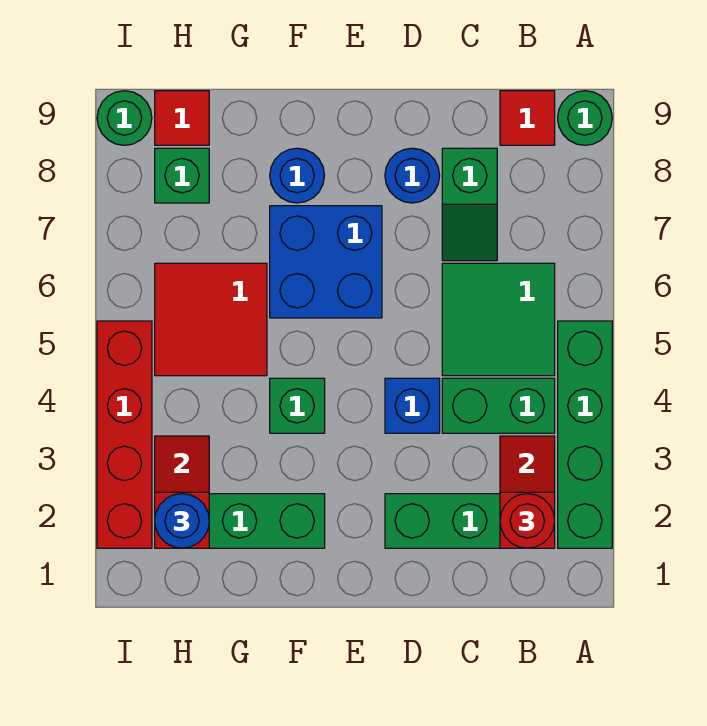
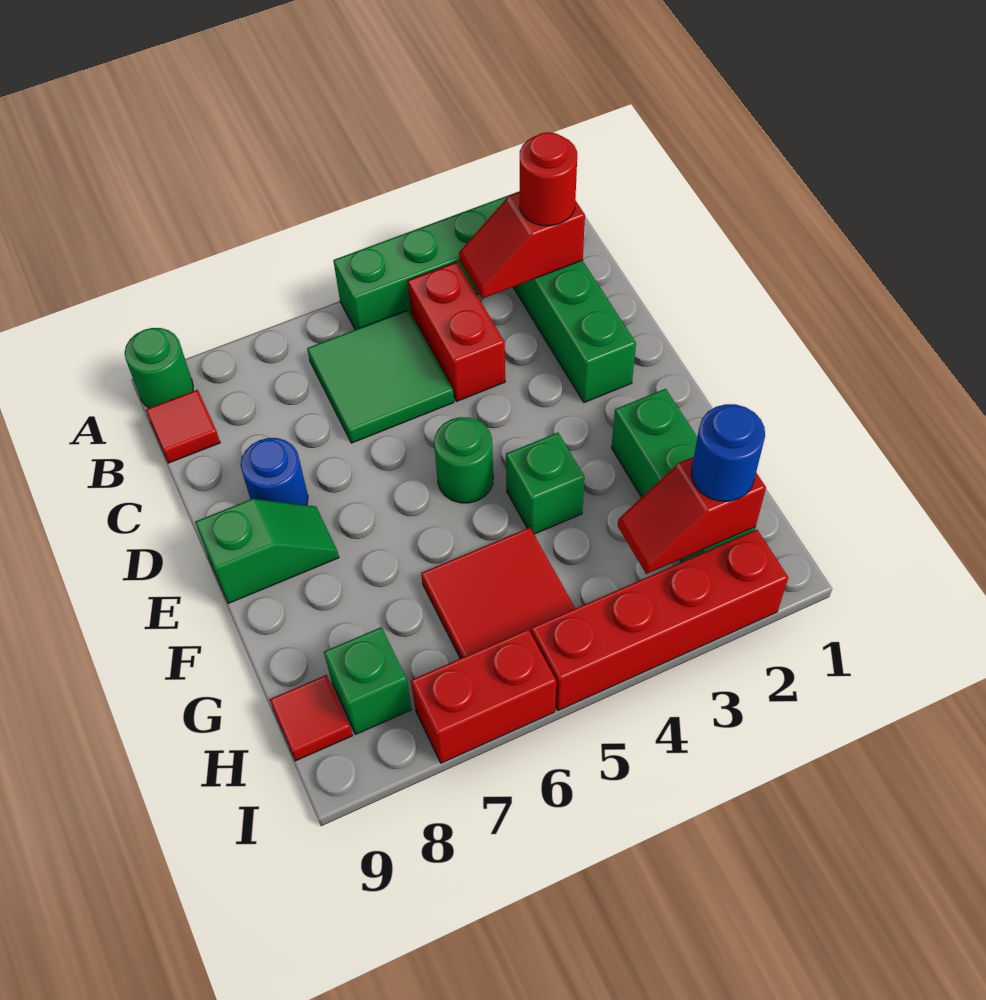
green 1x2 brick [442,378,555,433] -> red 1x2 brick [408,262,505,401]
green 1x2 slope [442,148,497,261] -> green 1x2 slope moved to [195,499,339,604]
blue 1x1 brick [385,378,440,433] -> none
blue 2x2 brick [270,206,382,318] -> none
blue 1x1 round brick [270,148,325,203] -> none
none -> red 1x2 brick [411,629,556,763]
green 1x1 round brick [97,91,152,145] -> green 1x1 round brick moved to [434,417,493,503]

